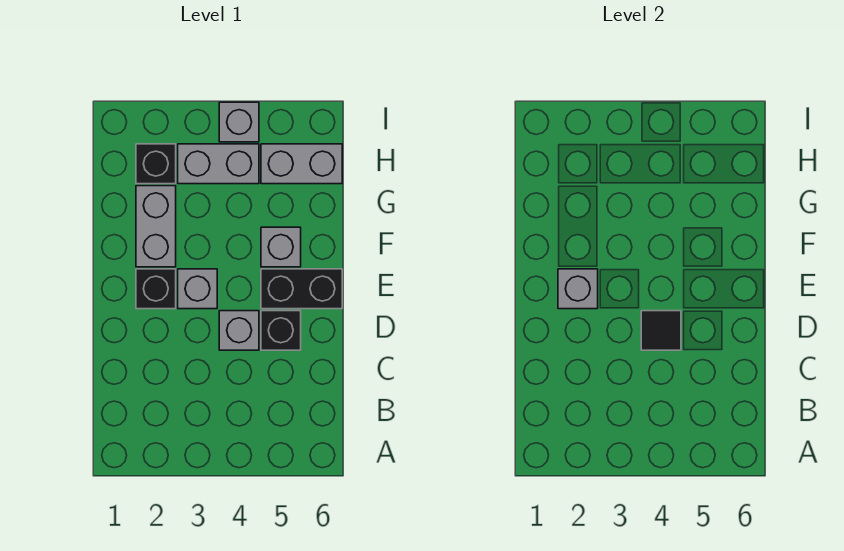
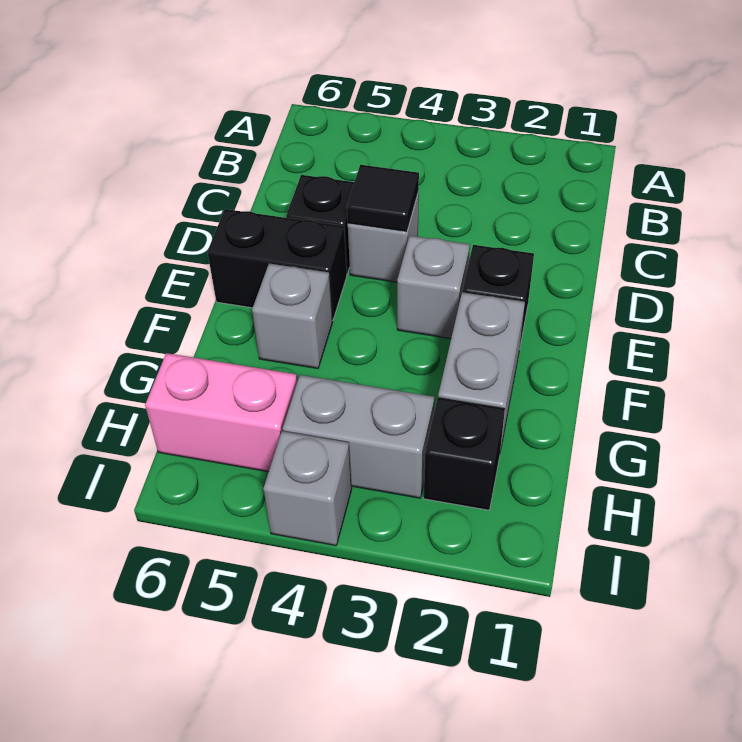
grey 1x1 brick [558,269,598,309] -> none
grey 1x2 brick [261,144,342,184] -> pink 1x2 brick [145,353,297,472]

